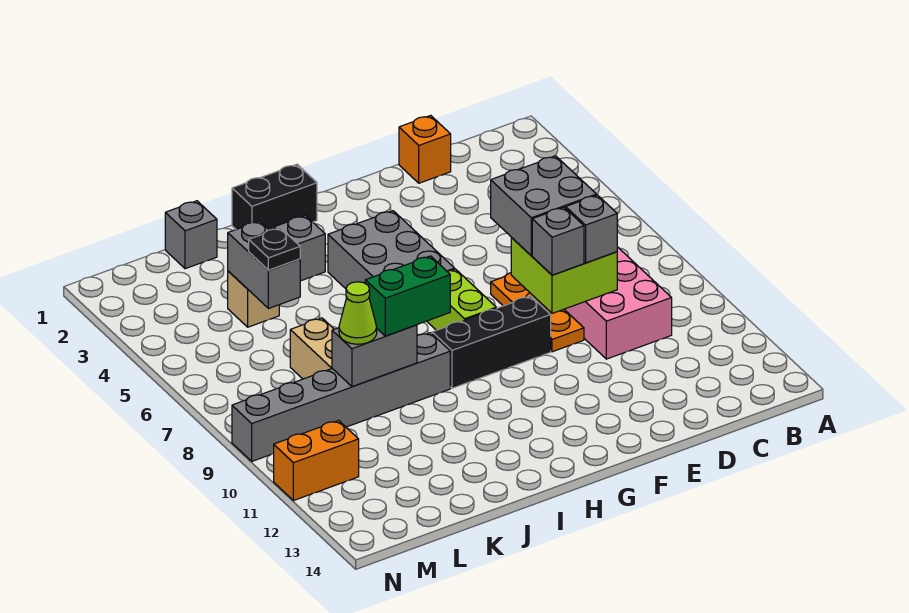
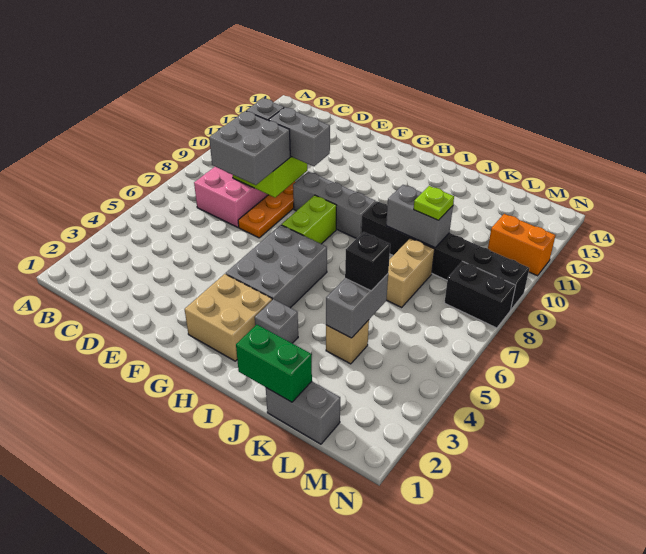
orange 1x1 brick [399,115,451,183] -> none
grey 1x1 brick [532,207,584,275] -> grey 1x2 brick [269,107,330,166]
black 1x3 brick [432,296,551,388] -> grey 1x3 brick [293,171,376,239]
none -> tan 2x2 brick [185,274,272,361]
black 1x2 brick [232,164,317,230] -> black 1x2 brick moved to [444,261,516,328]
grey 1x6 brick [232,333,450,461] -> black 1x6 brick [361,201,529,309]
green 1x2 brick [365,256,450,336] -> green 1x2 brick moved to [236,325,312,402]
grey 1x1 brick [165,201,217,269] -> grey 1x2 brick [266,382,340,444]
black 1x1 plate [249,228,300,270] -> black 1x1 brick [345,232,390,291]
lime 1x1 cone [339,282,377,344] -> lime 1x1 plate [414,186,454,220]

